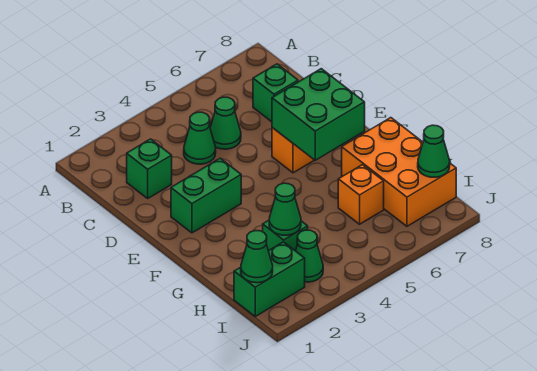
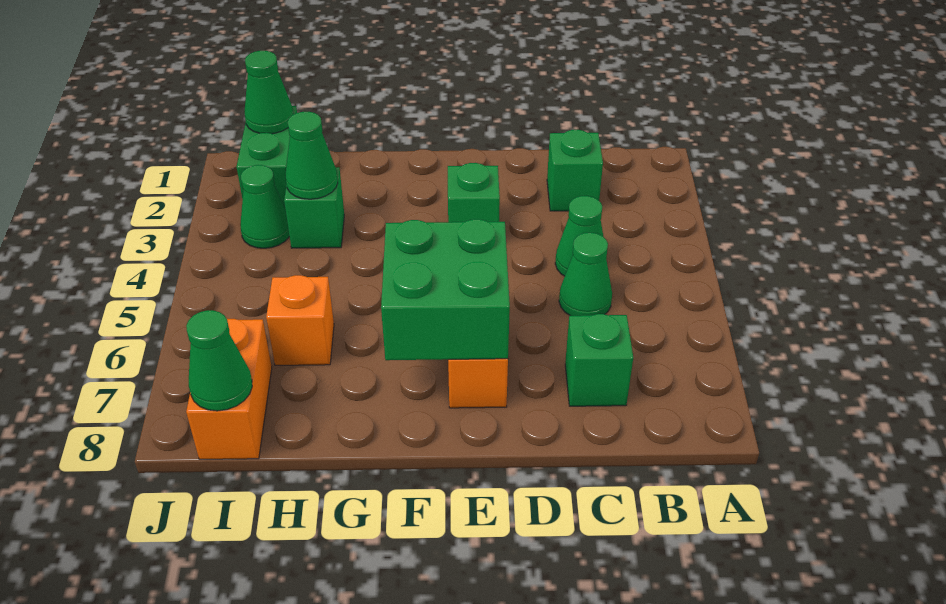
green 1x2 brick [171,158,241,233] -> green 1x1 brick [448,163,500,222]
orange 2x3 brick [342,118,456,226] -> orange 1x2 brick [186,319,272,459]

